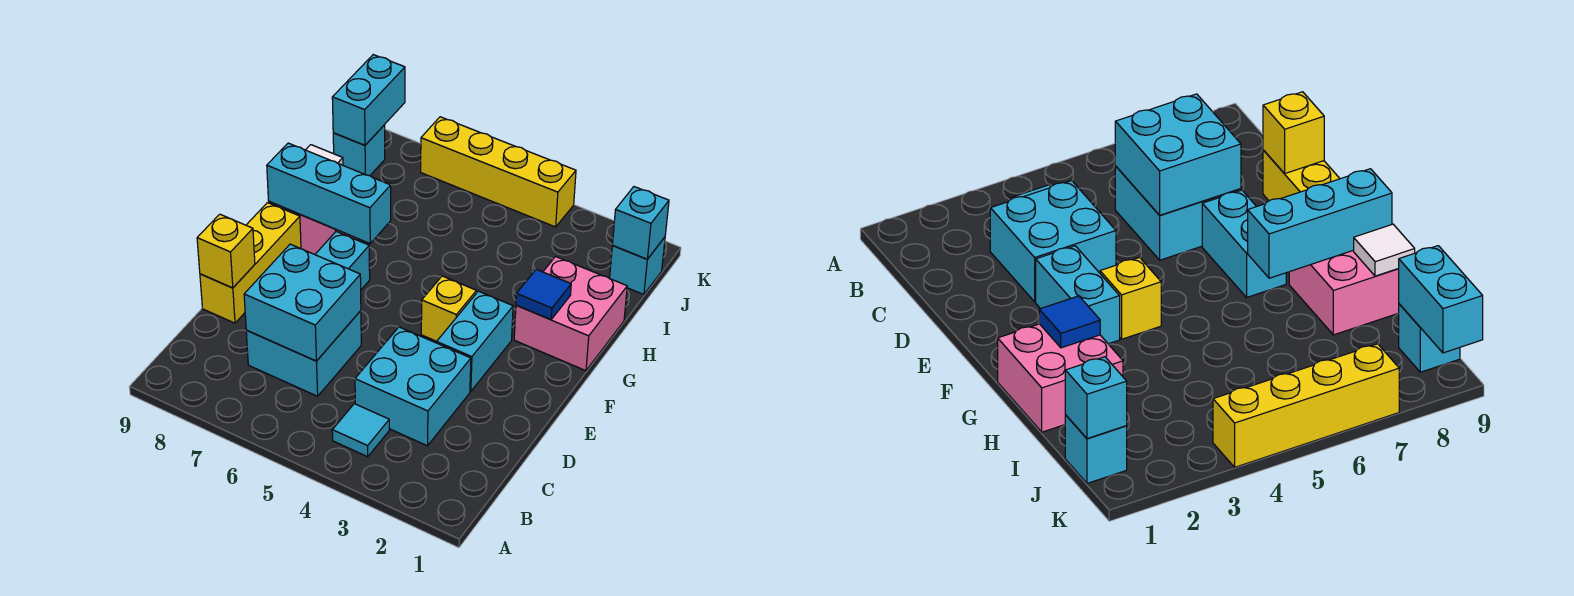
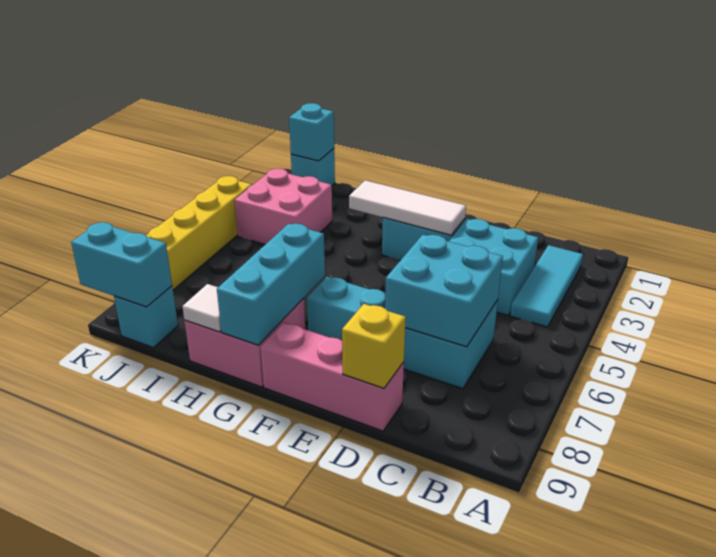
cyan 1x1 tile [332,404,389,457] -> cyan 1x3 tile [510,245,583,327]
yellow 1x3 brick [200,203,301,323] -> pink 1x3 brick [260,322,404,431]
none -> white 1x3 tile [349,180,466,235]
yellow 1x1 brick [421,276,476,341] -> none
pink 2x2 brick [514,257,627,371] -> pink 2x2 brick moved to [234,169,332,244]
blue 1x1 tile [516,269,571,319] -> none

